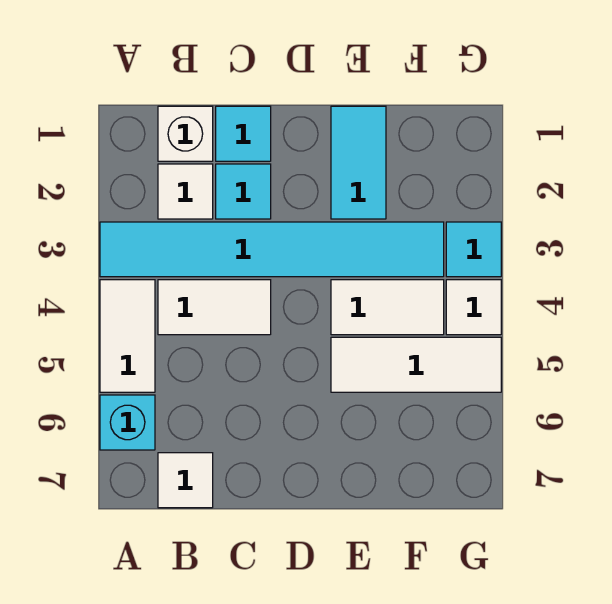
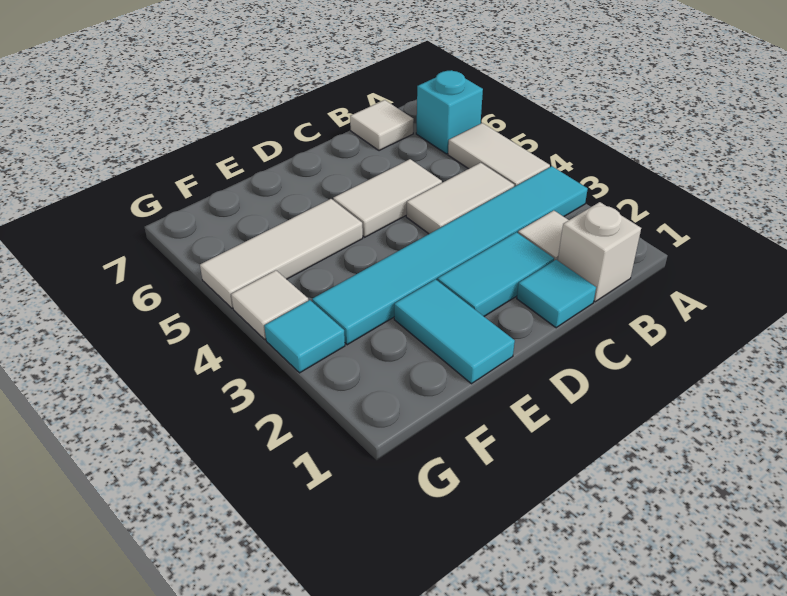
cyan 1x1 tile [216,164,271,219] -> cyan 1x2 tile [438,232,554,316]
white 1x2 tile [331,280,444,335] -> white 1x2 tile moved to [333,159,442,237]

